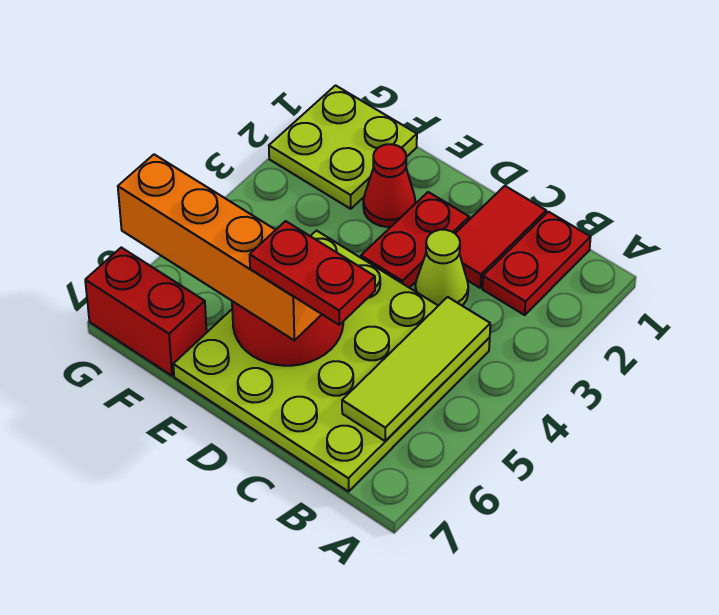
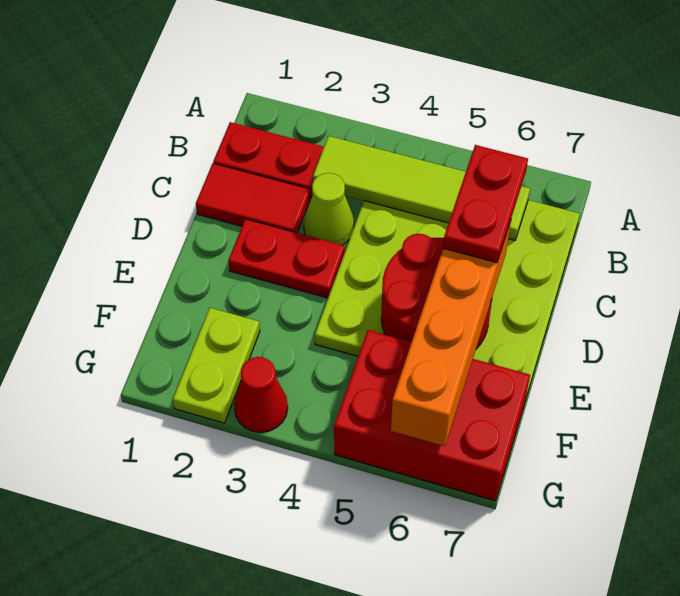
lime 1x3 tile [342,297,490,441] -> lime 1x4 tile [313,136,530,240]
red 1x1 cone [363,144,415,227] -> red 1x1 cone moved to [234,357,288,432]
lime 2x2 plate [269,86,417,209] -> lime 1x2 plate [173,308,260,423]
red 1x2 brick [85,248,207,376] -> red 2x3 brick [334,330,530,501]

